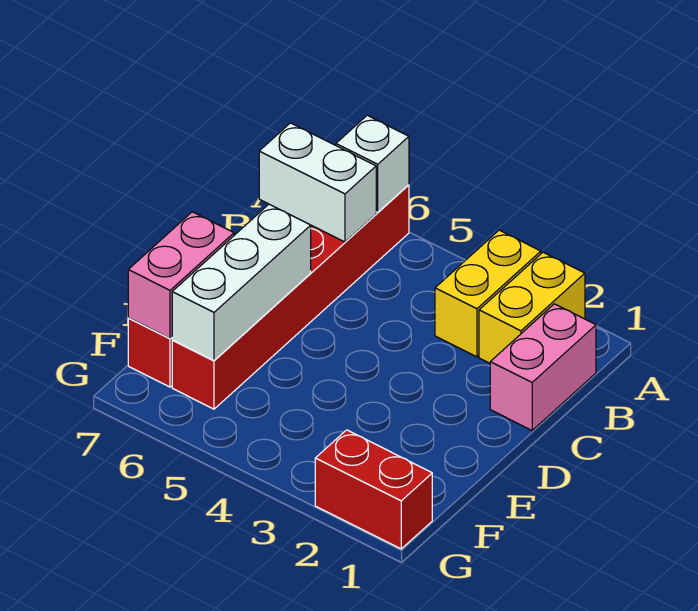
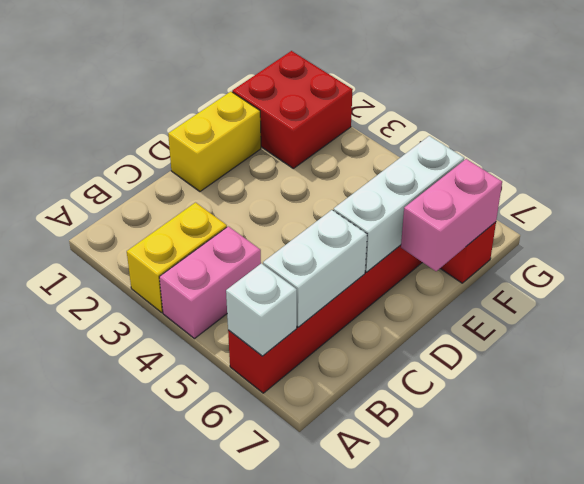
yellow 1x2 brick [479,252,585,363] -> yellow 1x2 brick moved to [168,92,261,191]
pink 1x2 brick [490,304,596,430] -> pink 1x2 brick moved to [159,226,261,339]
white 1x2 brick [259,123,376,242] -> white 1x2 brick turned to [263,210,367,327]
red 1x2 brick [315,430,432,549] -> red 2x2 brick [232,51,353,168]

